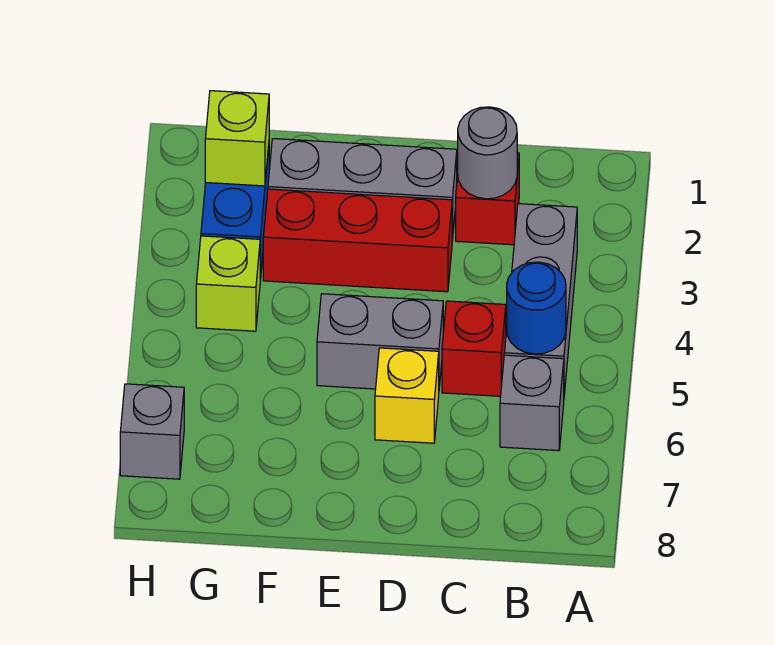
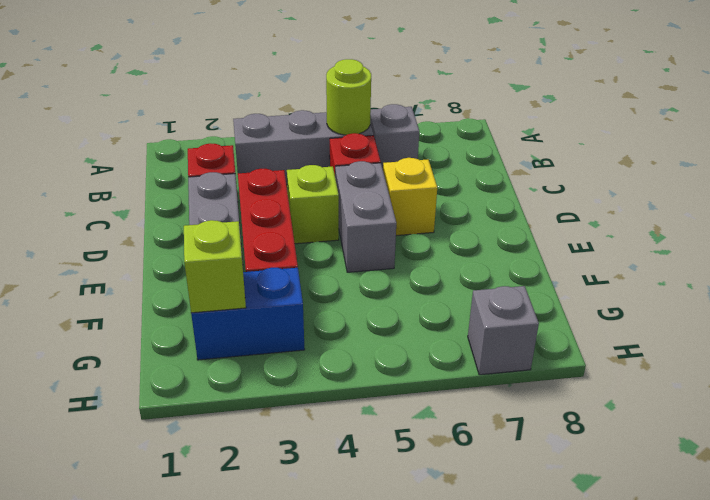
blue 1x1 round brick [507,262,566,354] -> lime 1x1 round brick [326,59,371,135]
grey 1x1 round brick [458,107,517,199] -> none
lime 1x1 brick [196,236,260,331] -> lime 1x1 brick moved to [287,165,339,244]

